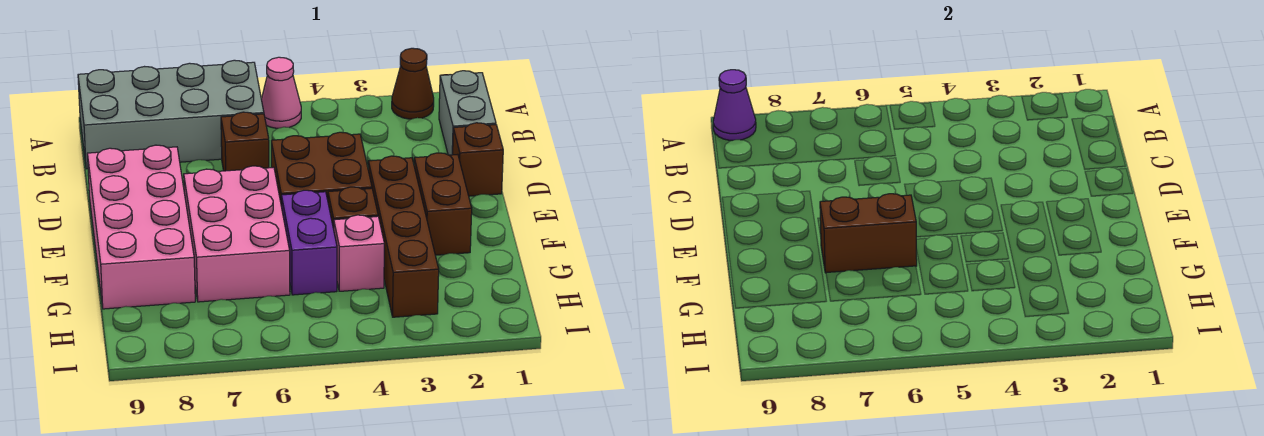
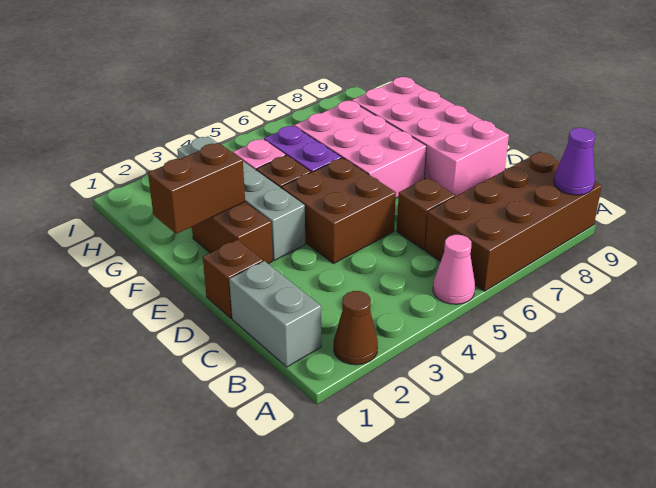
grey 2x4 brick [78,60,264,169] -> brown 2x4 brick [425,152,602,291]
brown 1x4 brick [368,156,439,317] -> grey 1x4 brick [177,136,305,260]
brown 1x2 brick [820,194,917,273] -> brown 1x2 brick moved to [148,143,245,234]

